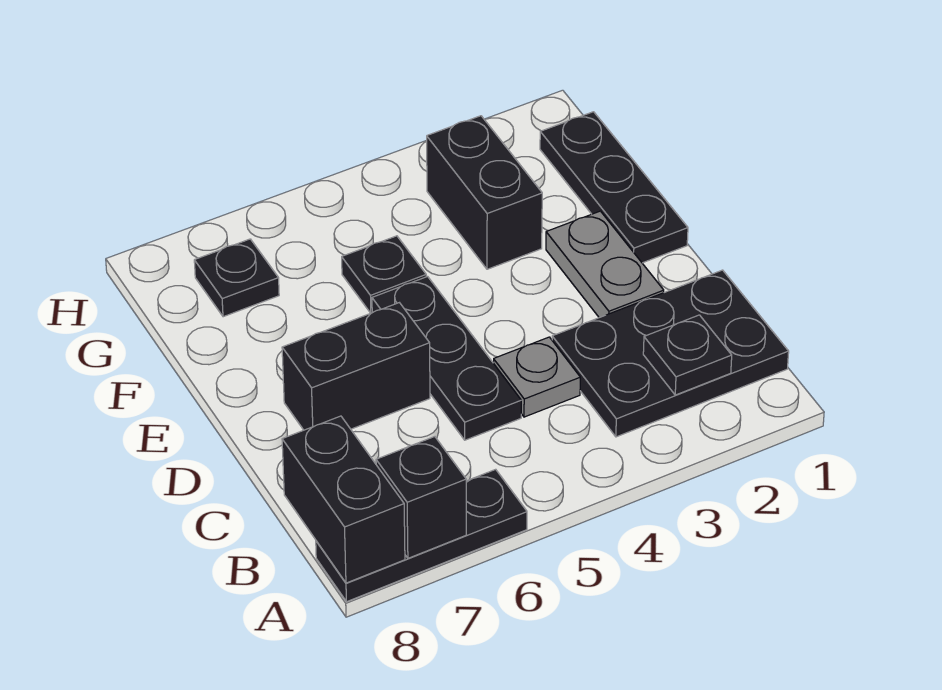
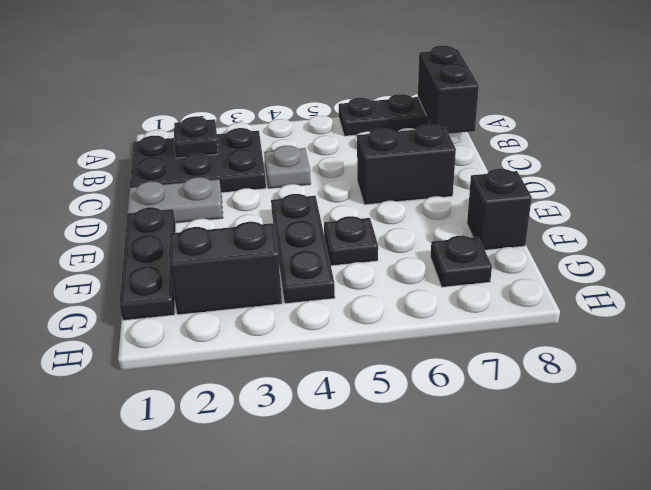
black 1x1 brick [376,437,466,558] -> black 1x1 brick moved to [467,169,532,250]
black 1x3 plate [372,277,521,440] -> black 1x3 plate moved to [271,194,335,304]
grey 1x2 plate [546,211,664,318] -> grey 1x2 plate turned to [127,177,223,223]
black 1x2 brick [427,116,542,269] -> black 1x2 brick turned to [169,222,282,315]

